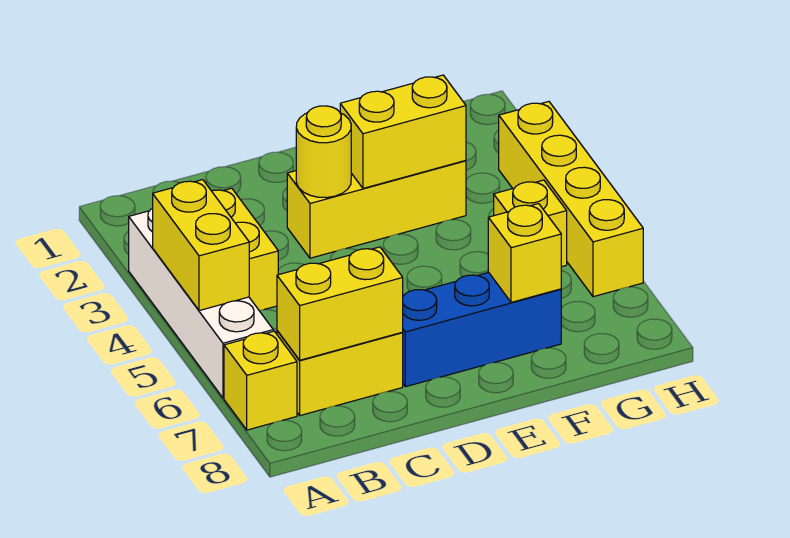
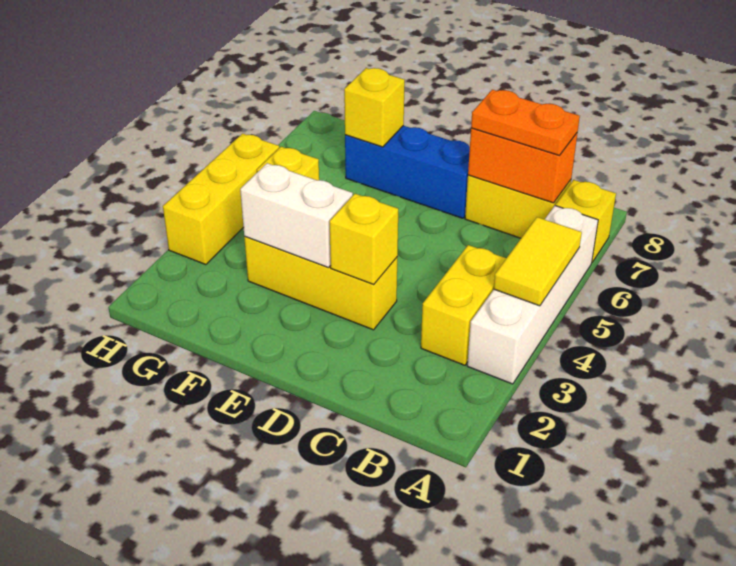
yellow 1x2 brick [153,180,249,311] -> yellow 1x2 tile [494,217,582,306]
yellow 1x2 brick [277,247,403,360] -> orange 1x2 brick [468,128,578,203]
none -> orange 1x2 plate [471,90,580,155]
yellow 1x1 round brick [296,106,351,198] -> yellow 1x1 brick [330,194,398,284]
yellow 1x2 brick [340,75,466,188] -> white 1x2 brick [240,163,353,268]
yellow 1x4 brick [499,102,643,297] -> yellow 1x3 brick [163,134,279,265]

